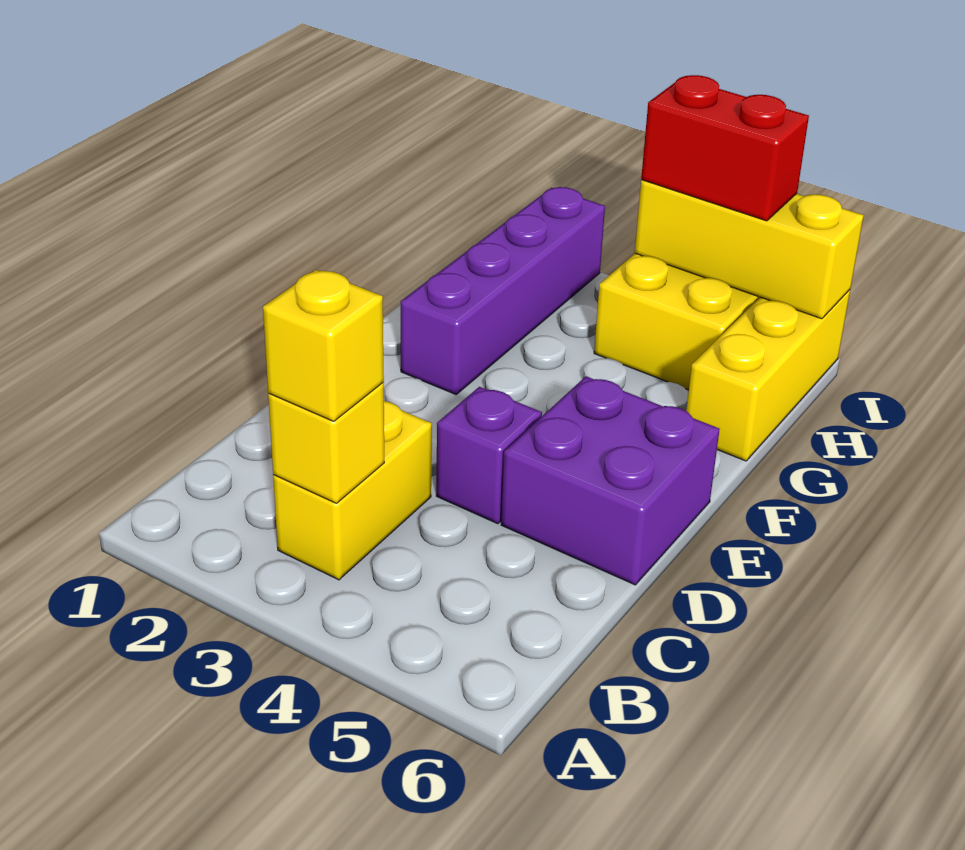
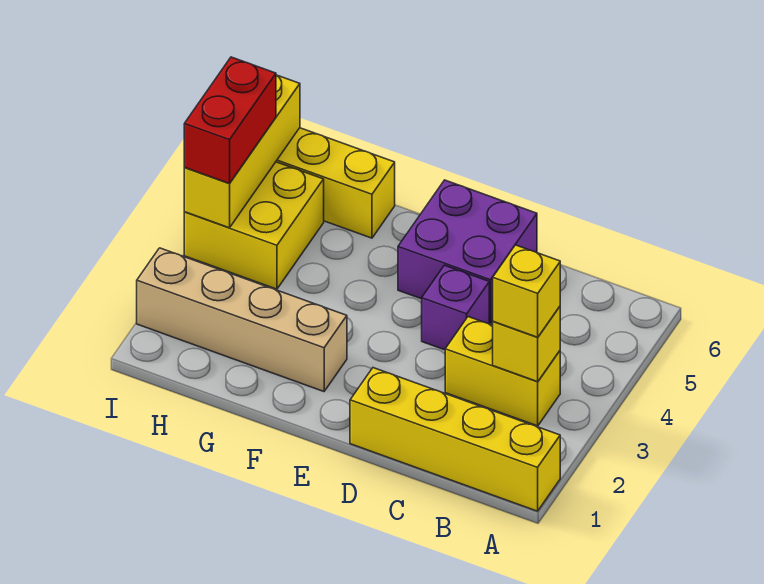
none -> yellow 1x4 brick [350,368,560,511]
purple 1x4 brick [401,187,605,394] -> tan 1x4 brick [137,248,347,392]

